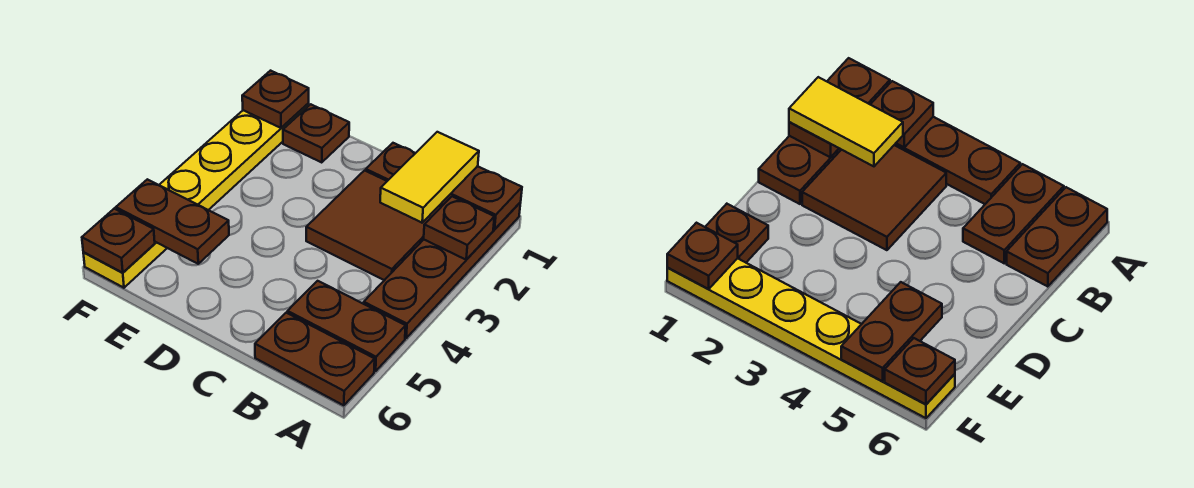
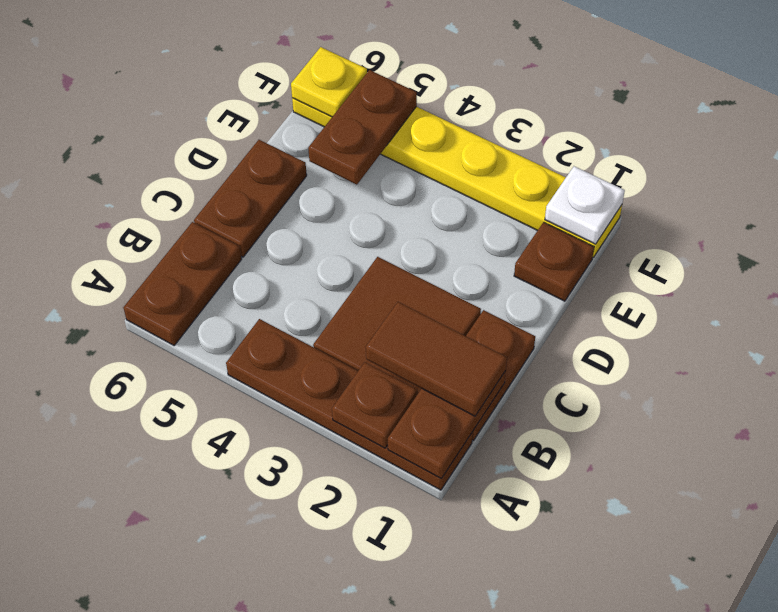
brown 1x2 plate [287,281,406,371] -> brown 1x2 plate moved to [194,140,307,257]
yellow 1x2 tile [380,132,479,223] -> brown 1x2 tile [366,302,507,416]
brown 1x1 plate [242,71,309,128] -> white 1x1 plate [545,166,625,244]
brown 1x1 plate [82,209,155,273] -> yellow 1x1 plate [291,47,367,117]

